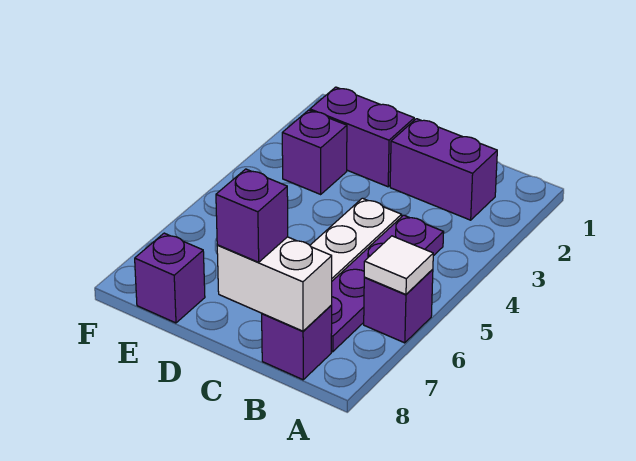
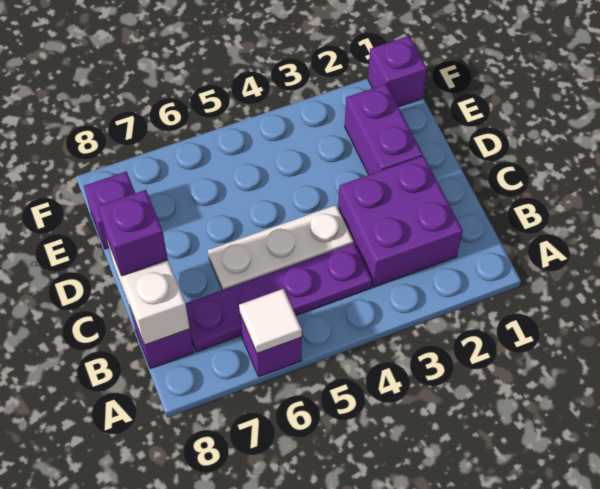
purple 1x2 brick [390,119,497,220] -> purple 2x2 brick [338,156,463,287]
purple 1x1 brick [282,110,347,194] -> purple 1x1 brick moved to [368,36,427,107]

